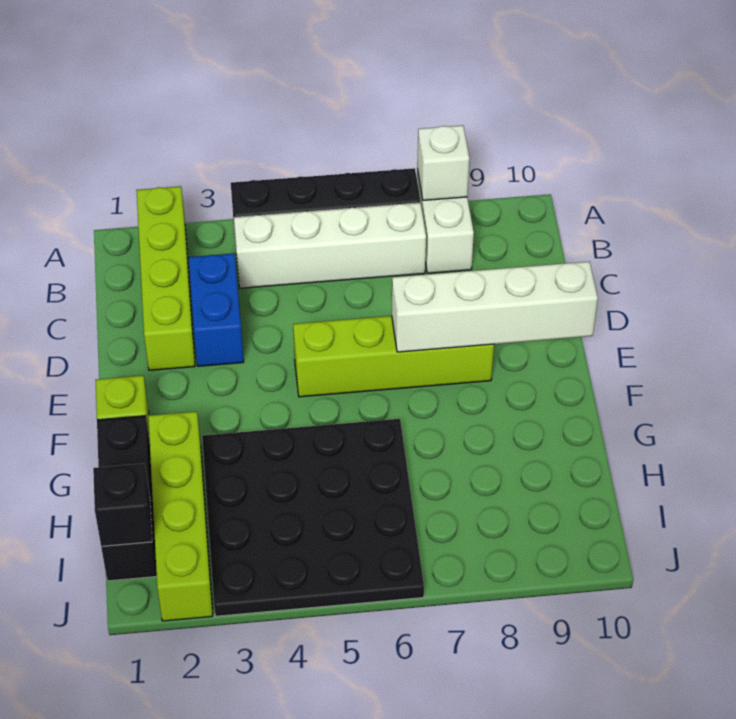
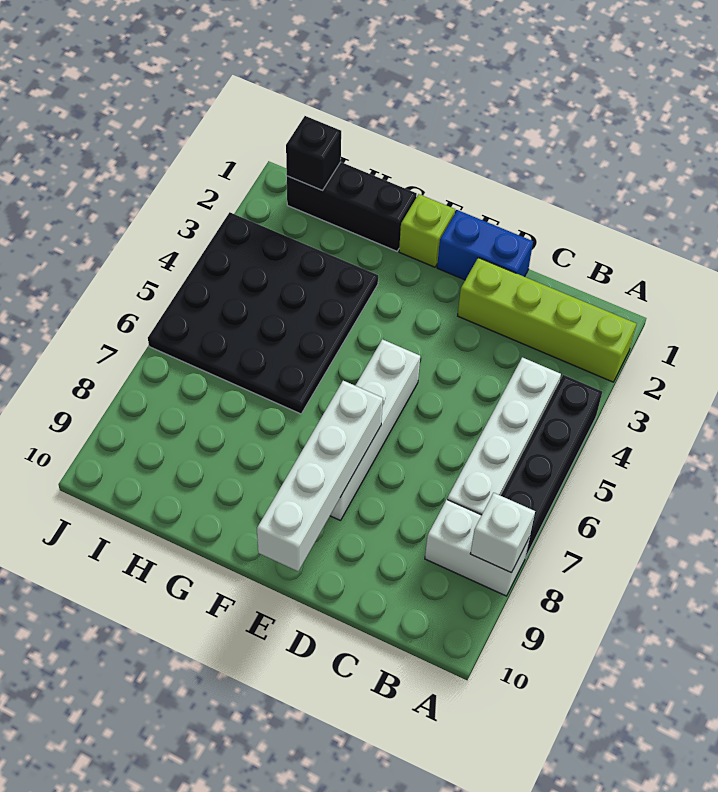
blue 1x2 brick [189,253,244,366] -> blue 1x2 brick moved to [437,210,533,280]
lime 1x4 brick [293,316,494,397] -> white 1x4 brick [330,339,420,521]
lime 1x4 brick [148,412,213,621] -> none

